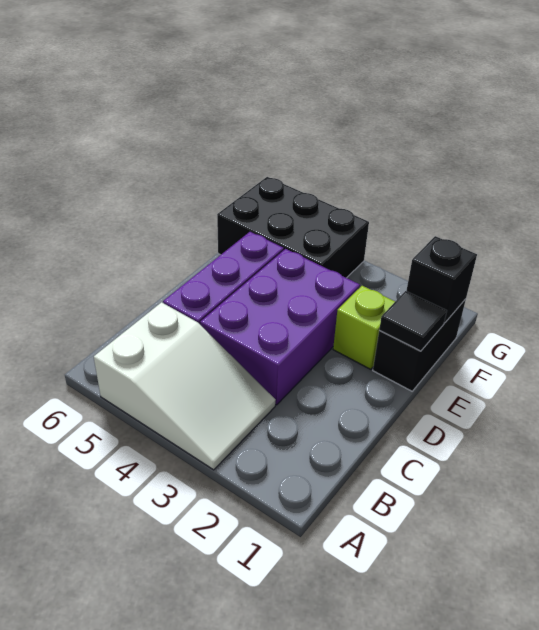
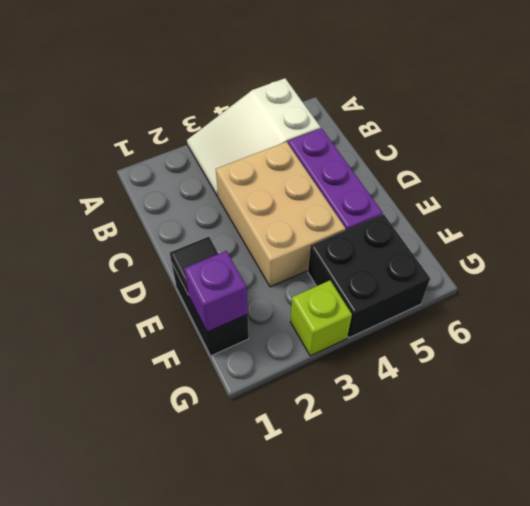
purple 2x3 brick [200,249,360,405] -> tan 2x3 brick [216,142,346,287]
lime 1x1 brick [333,286,395,369] -> lime 1x1 brick moved to [290,280,352,356]
black 1x1 brick [406,236,477,323] -> purple 1x1 brick [184,251,248,332]
black 2x3 brick [217,177,369,278] -> black 2x2 brick [308,214,430,338]

